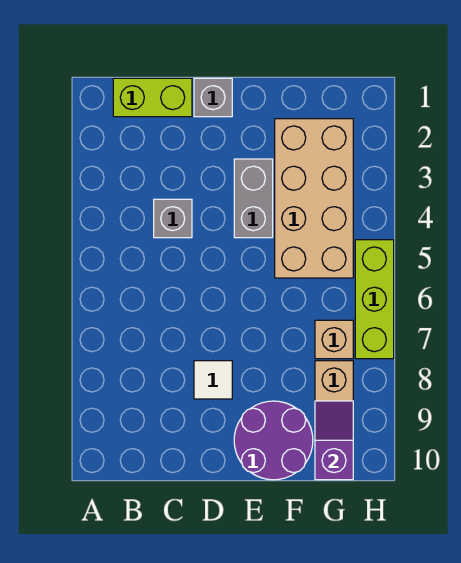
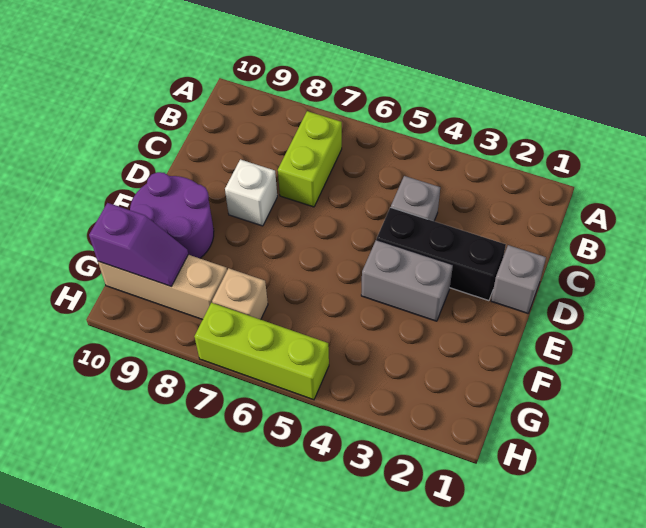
lime 1x2 brick [113,78,192,117] -> lime 1x2 brick moved to [278,111,342,207]
none -> black 1x3 brick [377,207,506,301]
white 1x1 tile [194,361,232,399] -> white 1x1 brick [225,159,277,226]
tan 2x4 brick [275,119,353,278] -> none

